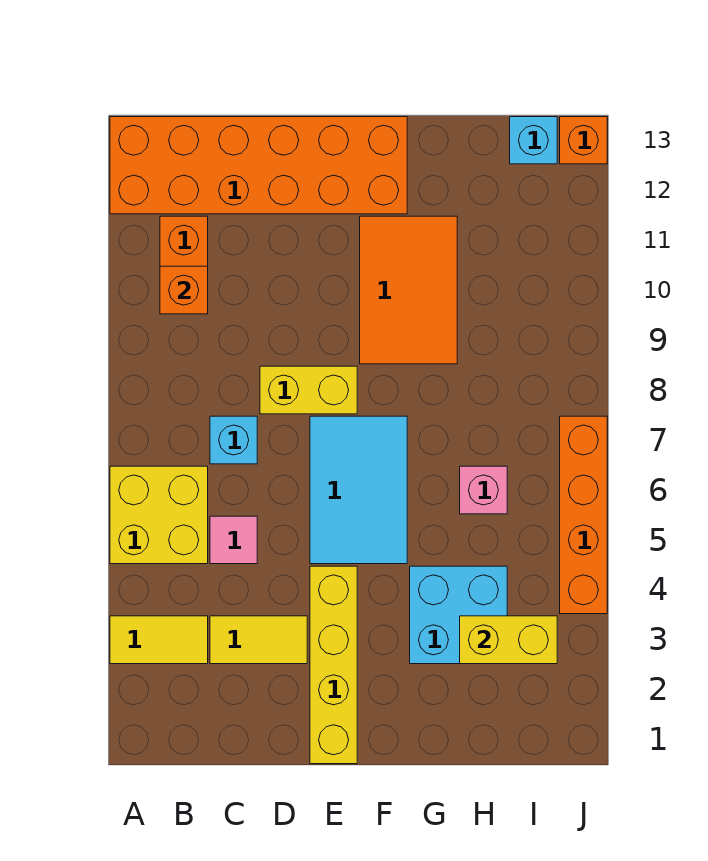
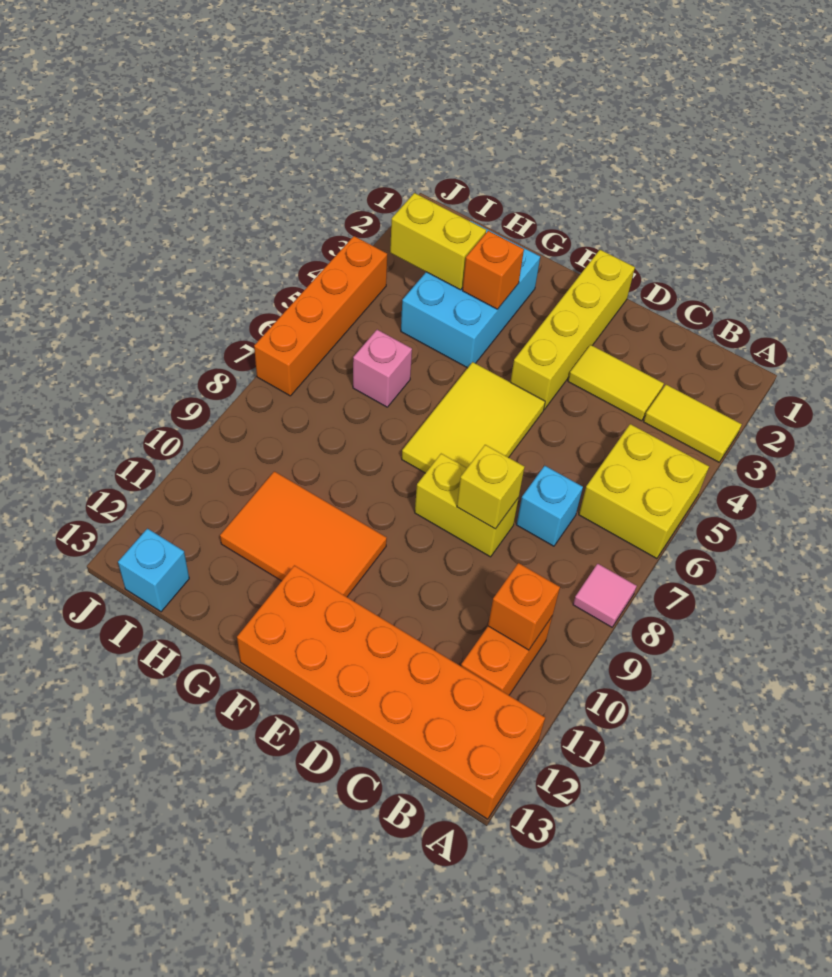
pink 1x1 tile [210,516,257,564] -> pink 1x1 tile moved to [573,564,636,627]
none -> yellow 1x1 brick [457,445,524,529]
cyan 2x3 tile [310,416,407,564] -> yellow 2x3 tile [402,362,545,473]
orange 2x3 tile [360,216,457,364] -> orange 2x3 tile turned to [220,471,387,597]
cyan 2x2 brick [410,566,507,664] -> cyan 2x3 brick [401,221,540,368]
orange 1x1 brick [560,117,607,164] -> orange 1x1 brick moved to [462,231,524,309]

